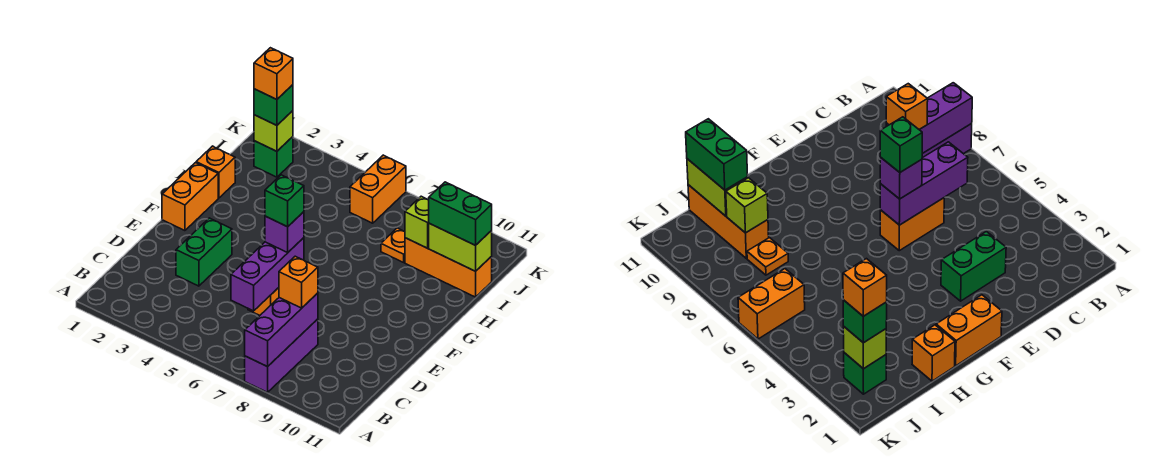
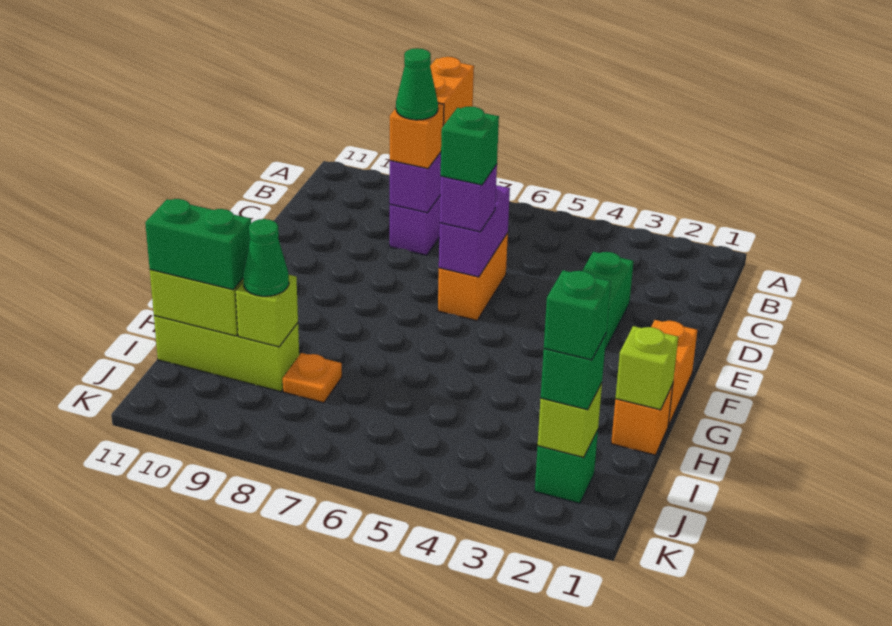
purple 1x3 brick [231,238,304,311] -> purple 1x2 brick [439,185,510,277]
none -> green 1x1 cone [396,48,438,120]
none -> lime 1x1 brick [615,326,678,410]
orange 1x3 brick [405,238,492,297] -> lime 1x3 brick [154,316,299,392]
none -> green 1x1 cone [243,219,289,296]
orange 1x1 brick [254,48,293,100] -> green 1x1 brick [544,270,611,360]
orange 1x2 brick [350,155,406,223] -> orange 1x2 brick moved to [430,57,474,126]

